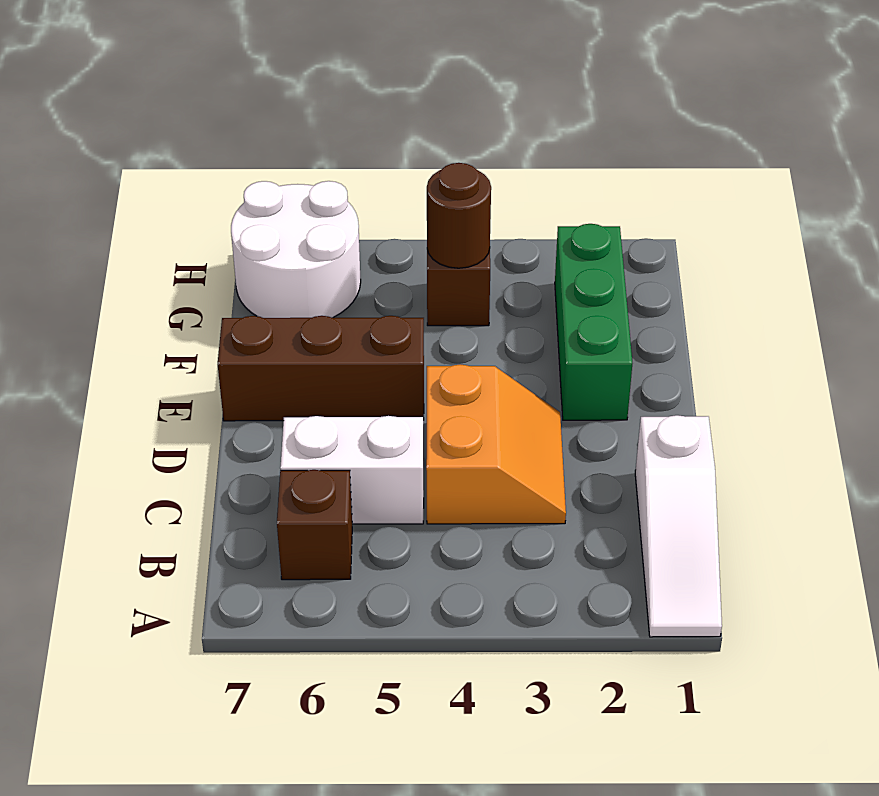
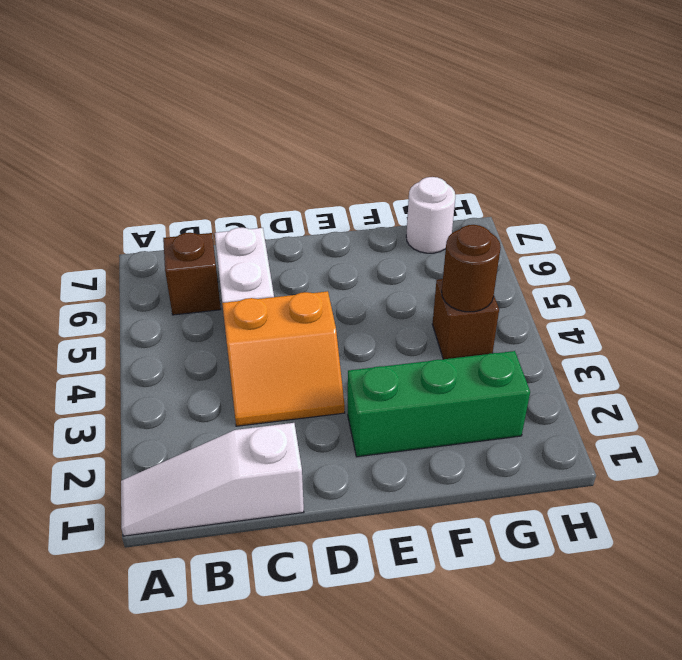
brown 1x3 brick [218,316,424,421] -> none
white 2x2 round brick [231,181,361,318] -> white 1x1 round brick [406,177,455,253]

